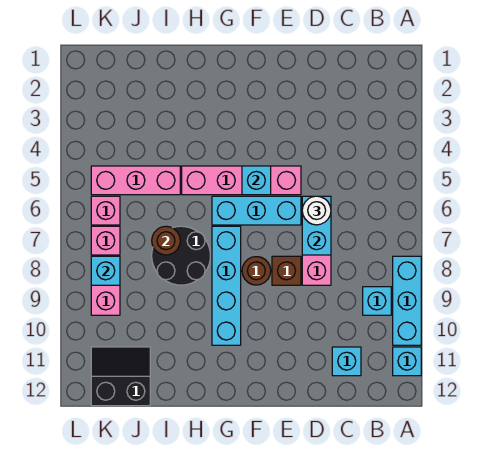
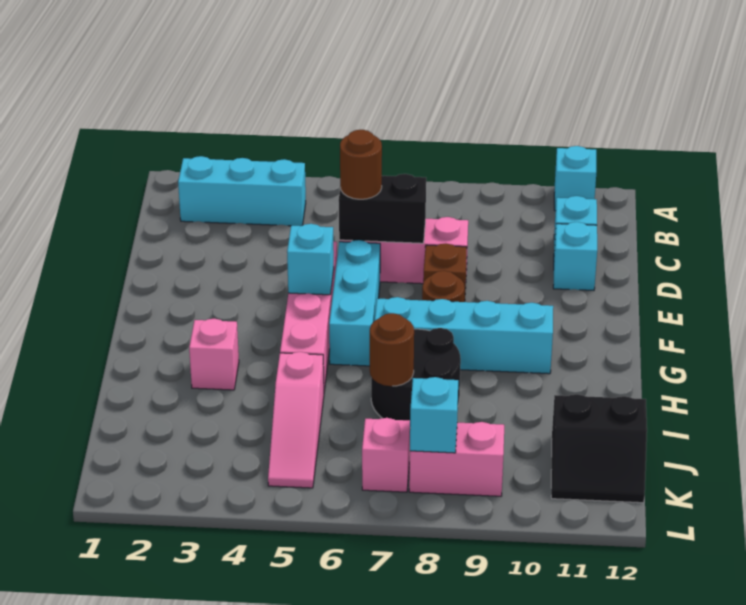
cyan 1x3 brick [393,256,421,345] -> cyan 1x3 brick moved to [178,156,306,226]
cyan 1x1 brick [363,287,391,315] -> cyan 1x1 brick moved to [553,222,597,290]
cyan 1x2 brick [302,196,331,255] -> black 1x2 brick [339,174,426,243]
white 1x1 round brick [302,196,331,225] -> brown 1x1 round brick [340,130,382,199]
pink 1x3 brick [91,166,180,195] -> pink 1x3 slope [268,352,324,488]
black 2x2 slope [91,347,150,406] -> black 2x2 slope turned to [551,394,647,503]
pink 1x1 brick [91,196,120,225] -> pink 1x1 brick moved to [189,319,239,390]

